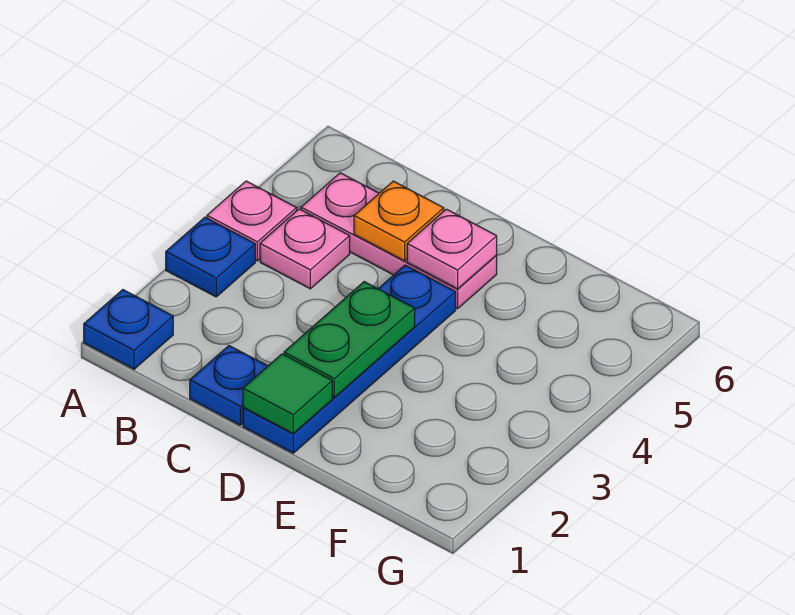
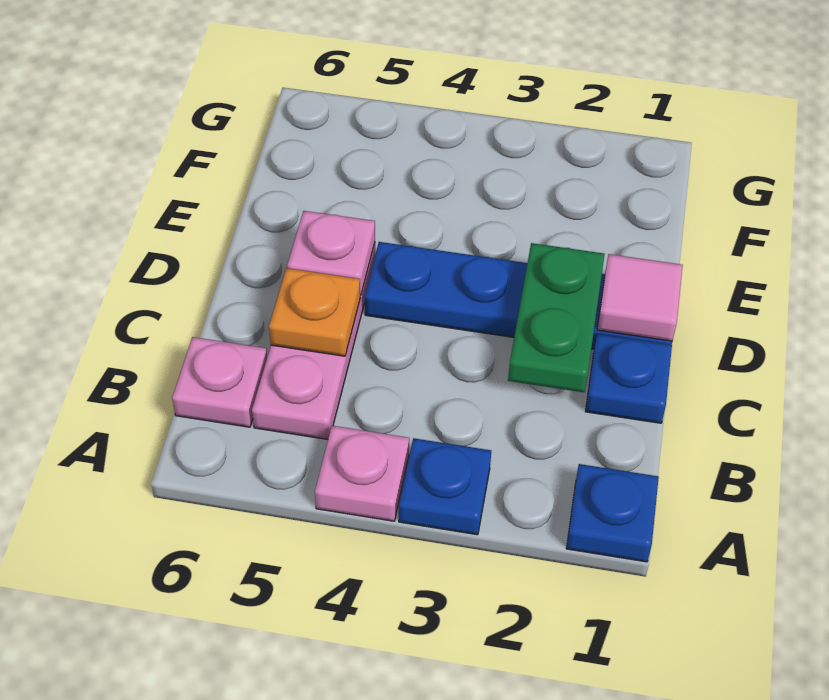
pink 1x1 plate [260,209,350,289] -> pink 1x1 plate moved to [172,337,267,427]
green 1x1 tile [243,354,332,433] -> pink 1x1 tile [597,254,683,341]
green 1x2 plate [284,282,415,397] -> green 1x2 plate turned to [508,243,605,392]

